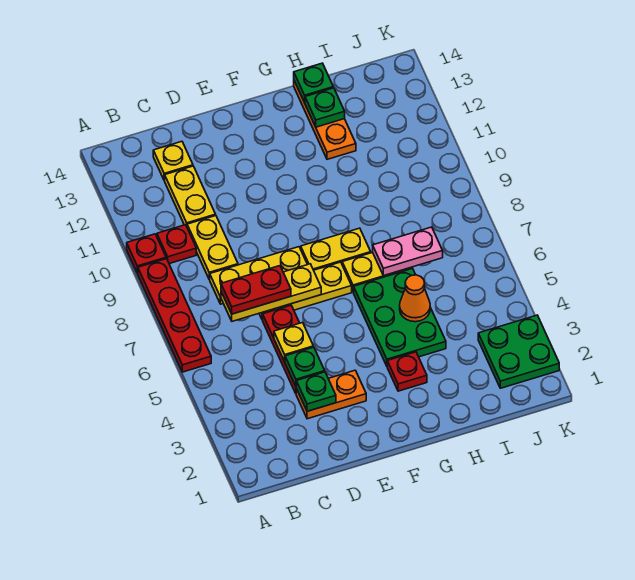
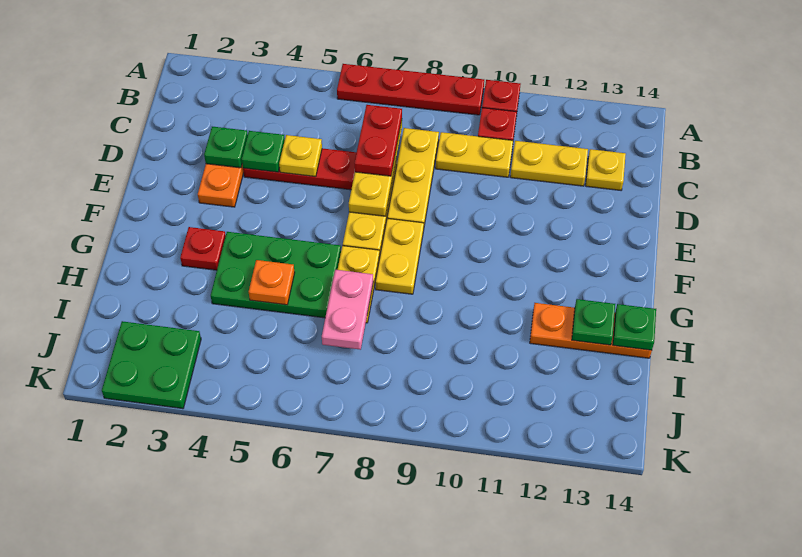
orange 1x1 cone [400,275,430,322] -> orange 1x1 plate [249,260,295,305]

